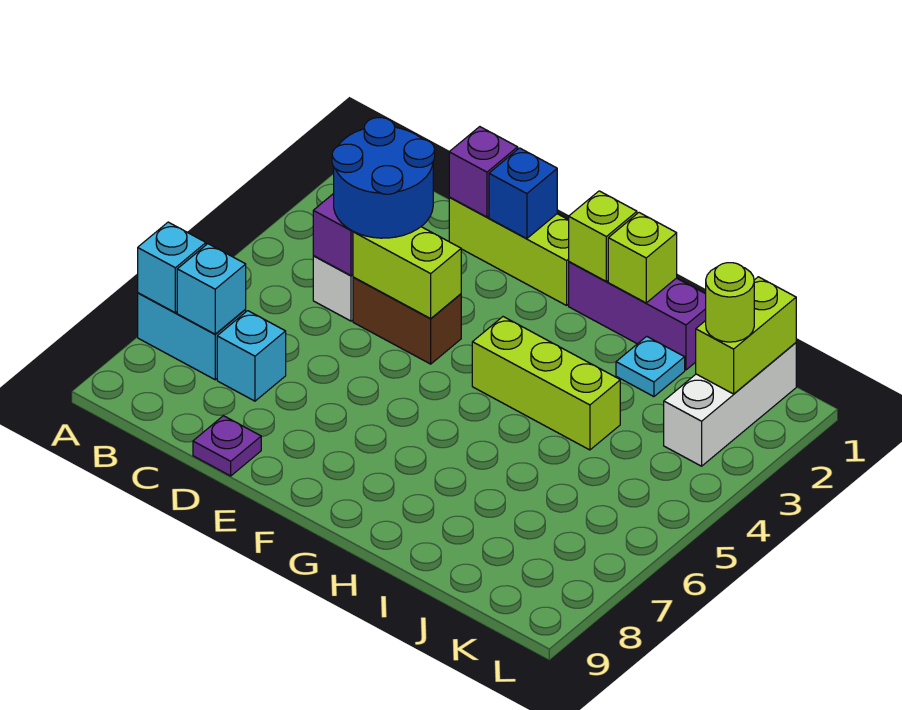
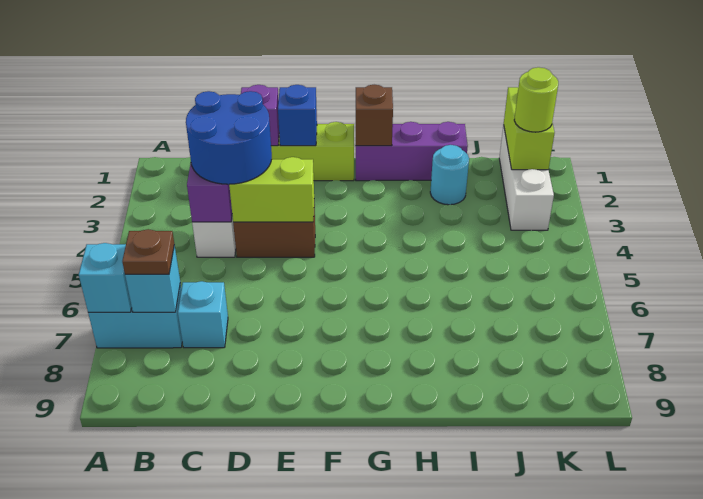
none -> brown 1x1 plate [122,229,174,274]
purple 1x1 plate [193,416,261,476] -> none
lime 1x1 brick [569,191,637,281] -> brown 1x1 brick [356,85,393,146]
lime 1x3 brick [472,317,620,450] -> none
lime 1x1 brick [608,213,677,303] -> none
cyan 1x1 plate [616,336,685,397] -> cyan 1x1 round brick [430,145,469,205]

